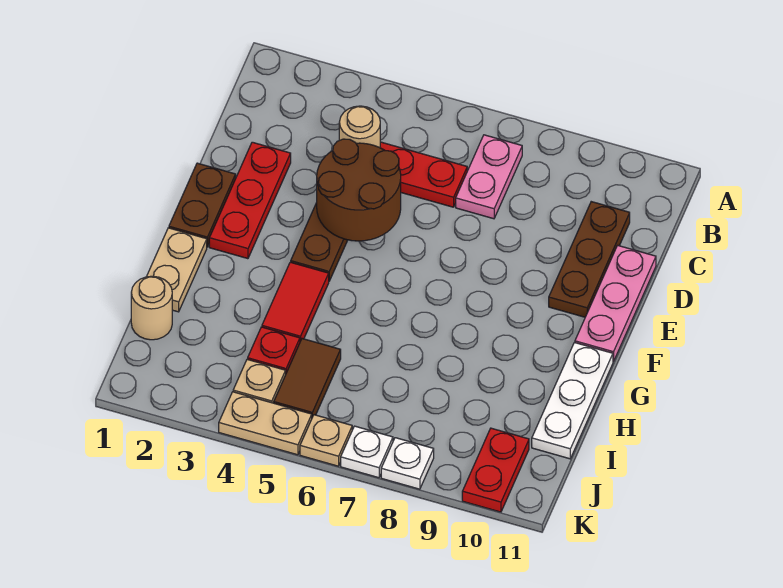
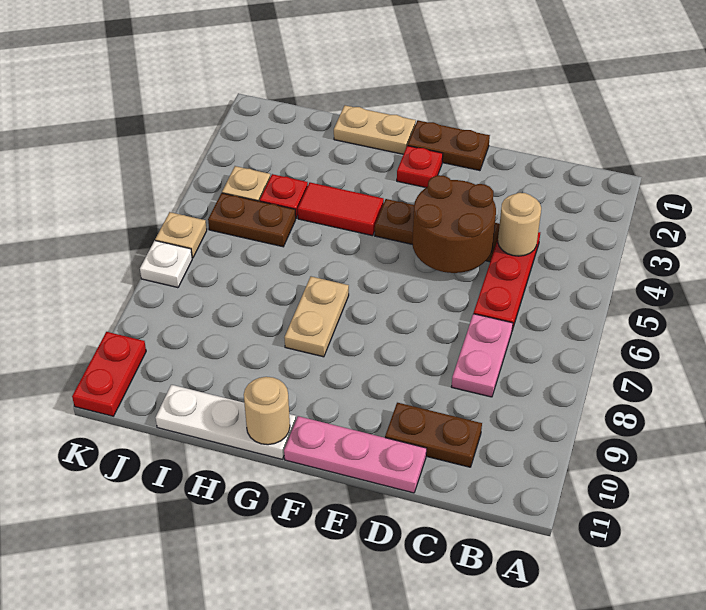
pink 1x2 plate [456,135,522,219] -> pink 1x2 plate turned to [451,314,513,397]
brown 1x3 plate [549,202,630,317] -> brown 1x2 plate [385,403,482,467]
red 1x3 plate [209,142,291,259] -> red 1x1 plate [397,146,443,188]
tan 1x1 round brick [131,276,172,340] -> tan 1x1 round brick moved to [244,377,290,445]
brown 1x2 tile [274,339,341,417] -> brown 1x2 plate [208,193,296,247]
red 1x2 plate [462,428,529,512] -> red 1x2 plate turned to [72,332,146,416]
tan 1x2 plate [219,392,312,455] -> tan 1x2 plate moved to [284,277,349,357]
white 1x1 plate [381,438,434,489] -> none

